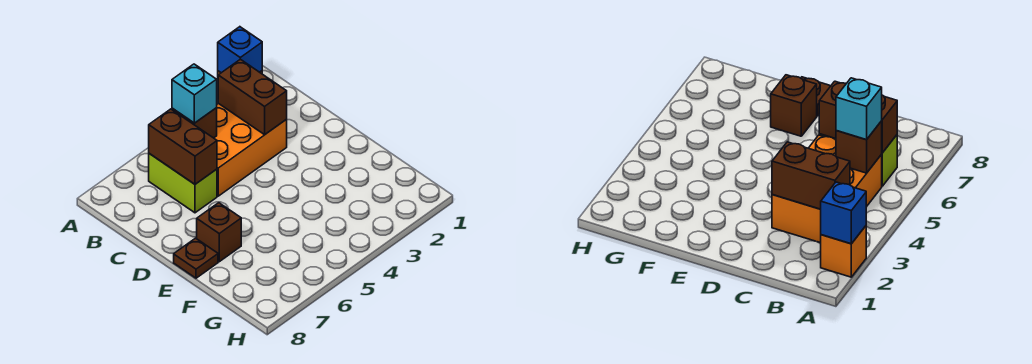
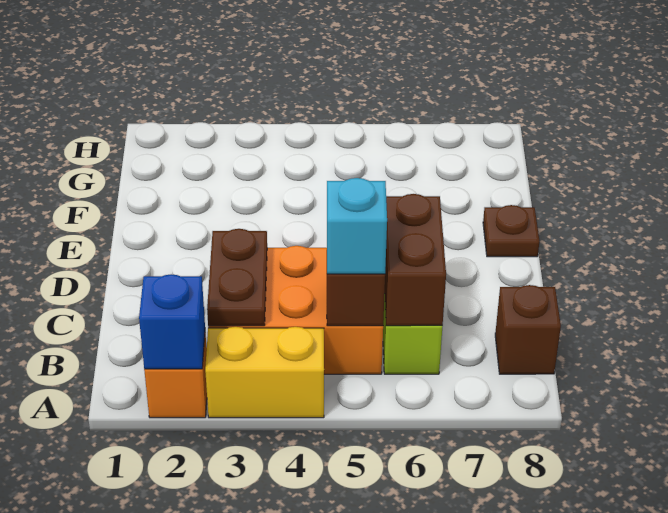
none -> yellow 1x2 brick [205,327,324,418]
brown 1x2 brick [218,59,287,135] -> brown 1x2 plate [207,229,267,326]
brown 1x1 brick [197,203,241,262] -> brown 1x1 brick moved to [495,285,561,374]

